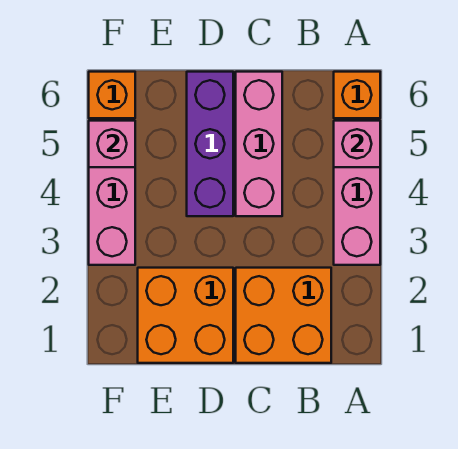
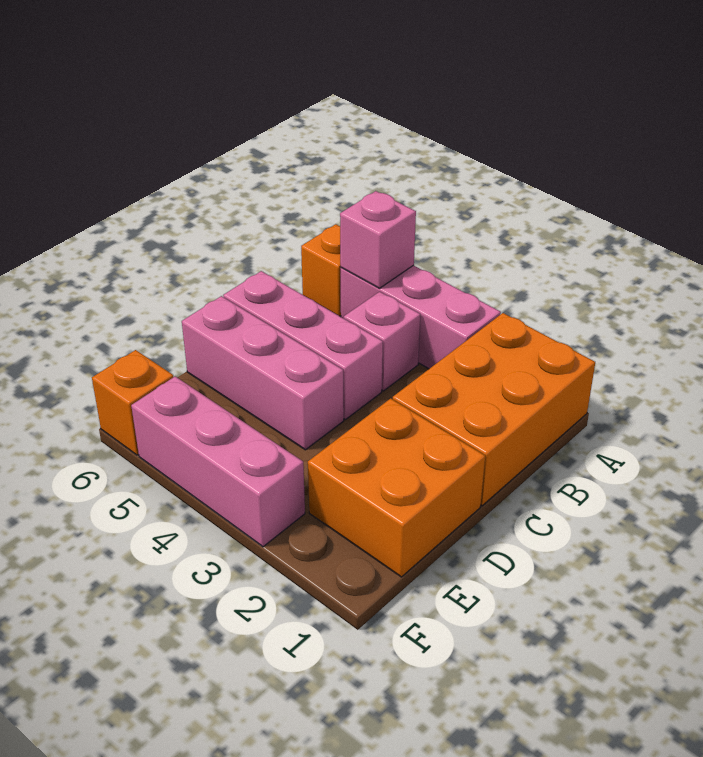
orange 2x2 brick [236,268,331,363] -> orange 2x3 brick [393,313,595,506]
purple 1x3 brick [187,72,233,216] -> pink 1x3 brick [182,296,344,450]
pink 1x1 brick [89,121,135,167] -> pink 1x1 brick moved to [344,292,420,391]

